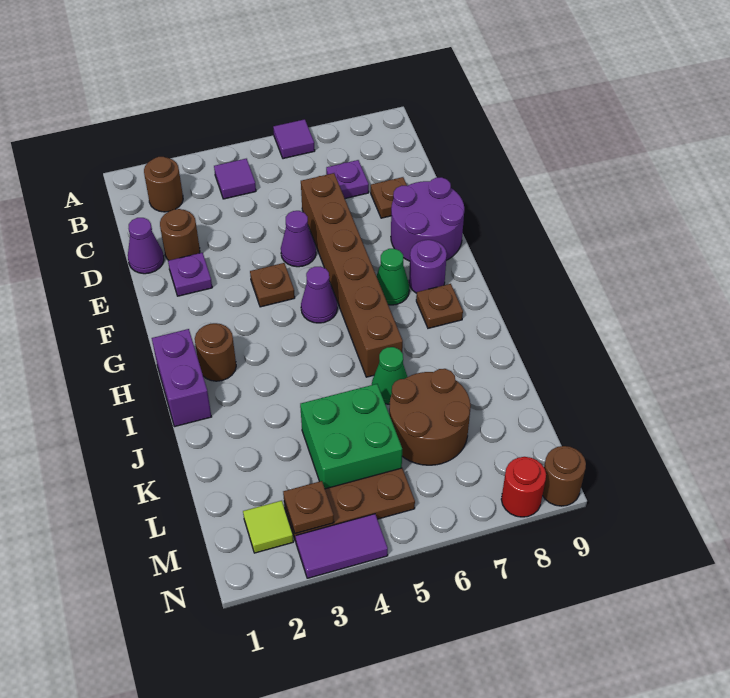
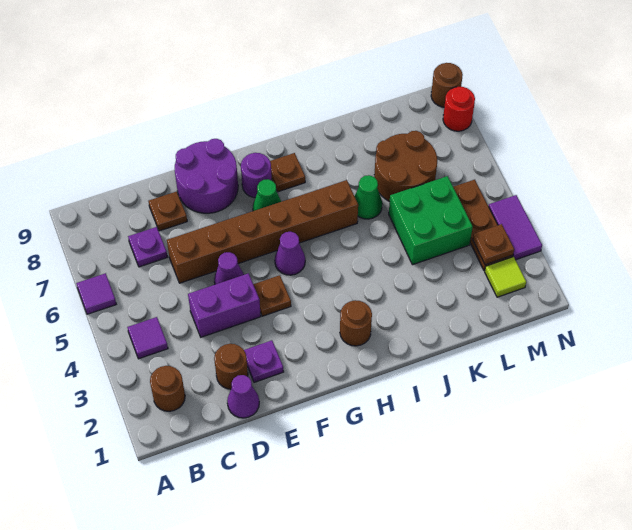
purple 1x2 brick [152,329,211,427] -> purple 1x2 brick moved to [188,273,261,337]

